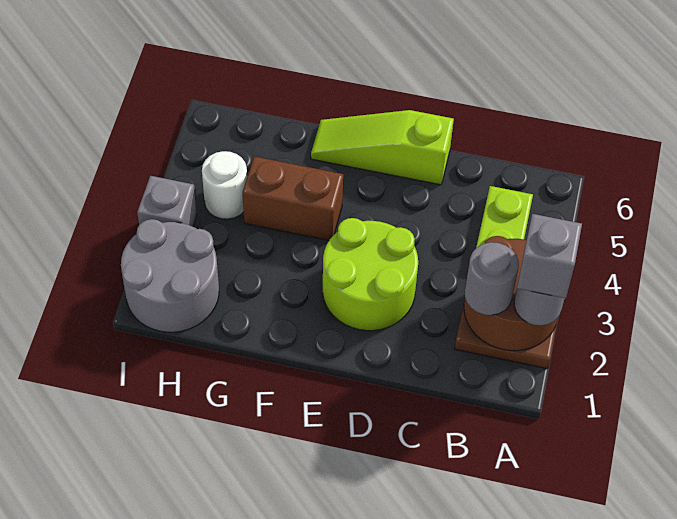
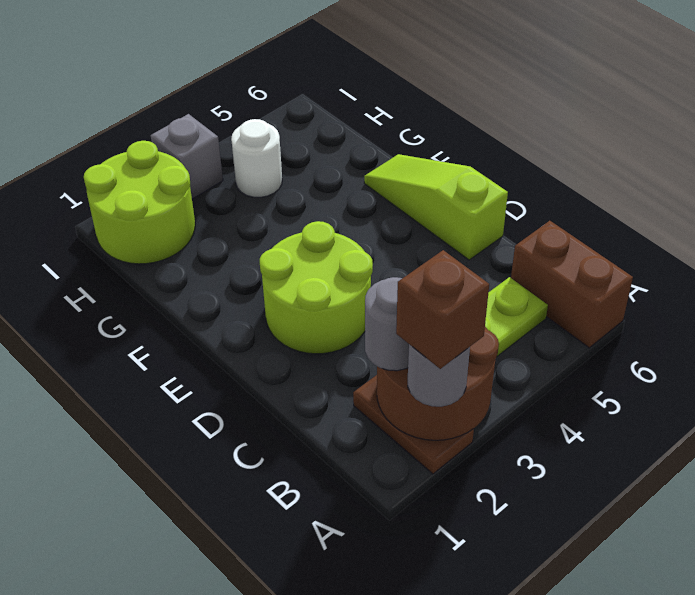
grey 1x1 brick [517,214,582,298] -> brown 1x1 brick [396,250,489,369]
brown 1x2 brick [243,157,343,241] -> brown 1x2 brick moved to [511,221,633,348]
grey 2x2 round brick [121,219,219,332] -> lime 2x2 round brick [84,141,195,264]

